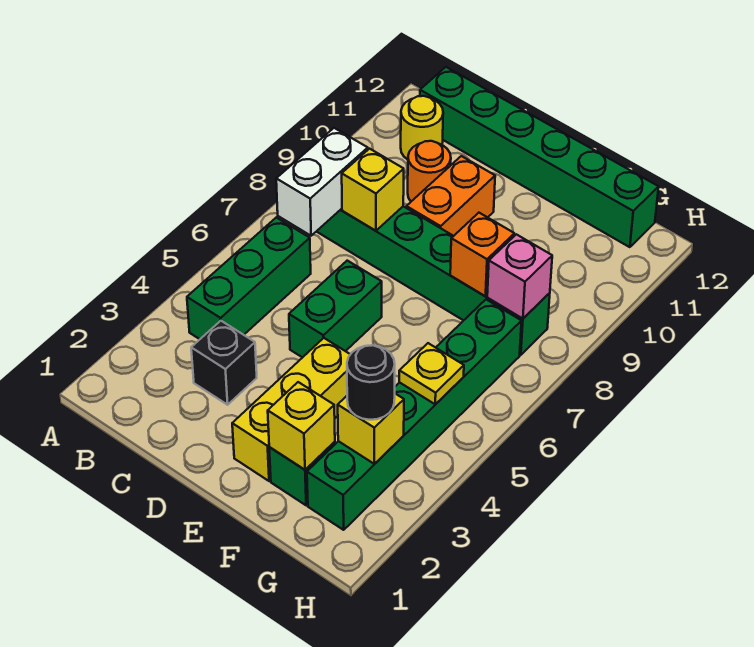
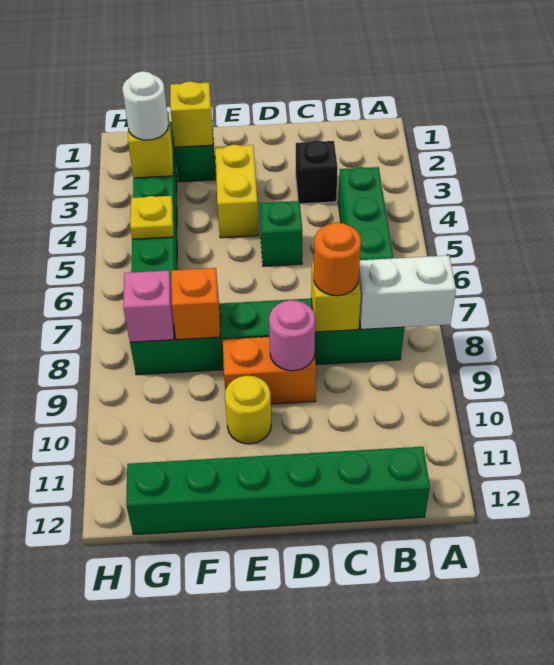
white 1x2 brick [276,128,368,236] -> white 1x2 brick turned to [359,255,456,329]
yellow 1x1 round brick [401,96,443,160] -> yellow 1x1 round brick moved to [225,376,271,444]
orange 1x1 round brick [408,141,451,201] -> orange 1x1 round brick moved to [314,222,361,296]
green 1x2 brick [289,261,382,358] -> green 1x1 brick [260,201,302,266]
orange 1x2 brick [406,156,495,236] -> orange 1x2 brick turned to [223,337,316,404]
none -> pink 1x1 round brick [269,300,315,371]
yellow 1x3 brick [232,338,350,481] -> yellow 1x2 brick [215,145,259,238]
black 1x1 round brick [347,345,395,420] -> white 1x1 round brick [122,71,169,140]

